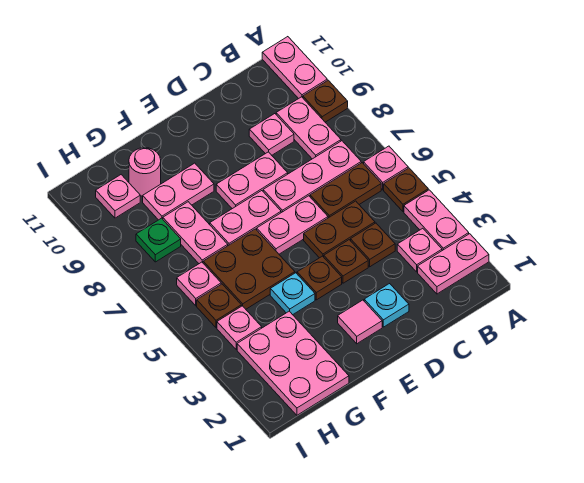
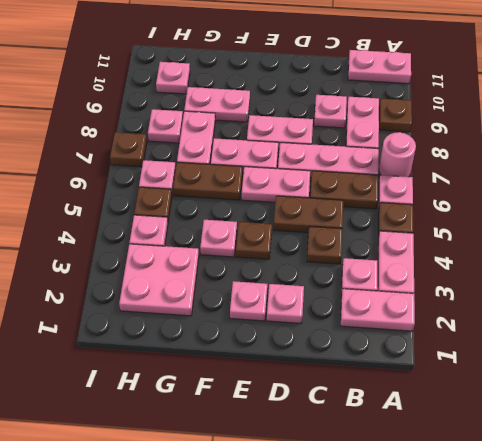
pink 1x2 plate [262,37,327,99] -> pink 1x2 plate turned to [348,50,411,84]
cyan 1x1 plate [364,284,409,327] -> pink 1x1 plate [267,284,304,323]
brown 1x1 plate [324,240,368,283] -> brown 1x1 plate moved to [110,132,147,167]
pink 1x1 tile [338,300,382,344] -> pink 1x1 plate [230,281,267,321]
cyan 1x1 plate [270,273,315,315] -> pink 1x1 plate [200,220,237,257]
brown 2x2 plate [203,229,295,309] -> brown 1x2 plate [173,162,243,200]
pink 2x3 plate [237,311,349,415] -> pink 2x2 plate [119,244,199,316]
pink 1x1 round brick [129,148,161,196] -> pink 1x1 round brick moved to [379,132,416,177]
green 1x1 plate [136,218,181,262] -> pink 1x1 plate [148,109,183,143]

